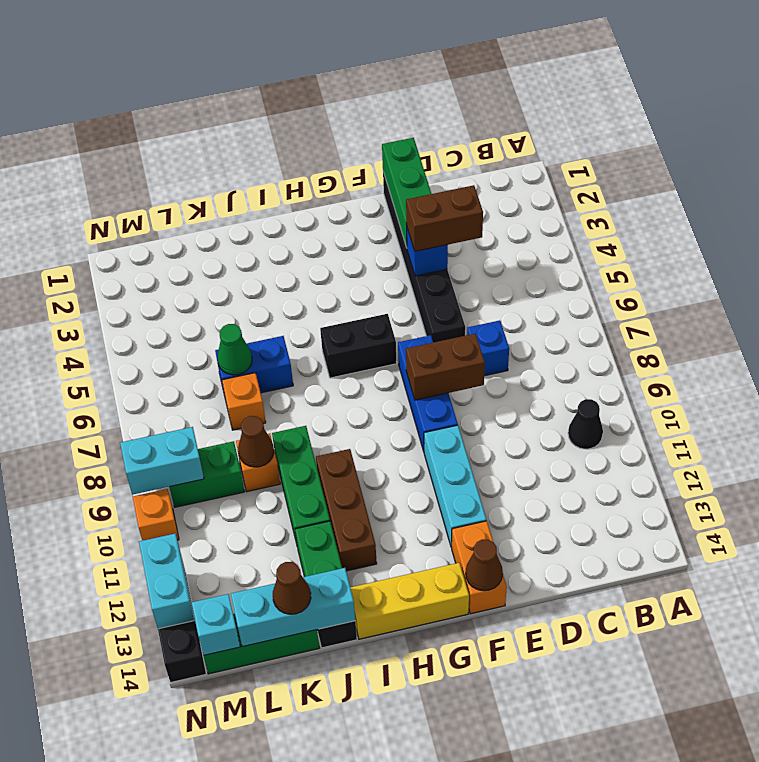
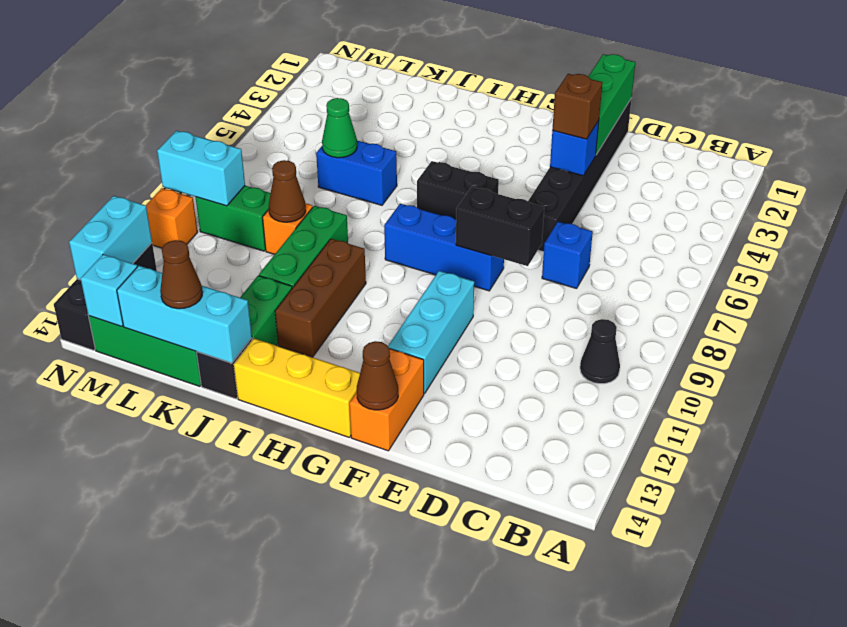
brown 1x2 brick [406,185,483,251] -> brown 1x1 brick [552,74,602,139]
brown 1x2 brick [406,334,485,400] -> black 1x2 brick [456,187,544,266]
blue 1x3 brick [398,335,458,451] -> blue 1x3 brick turned to [384,204,504,291]
orange 1x1 brick [222,373,266,430] -> none

